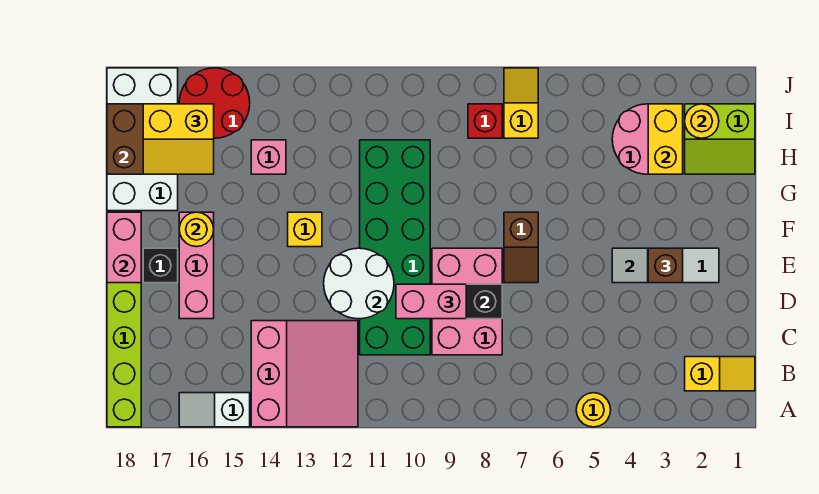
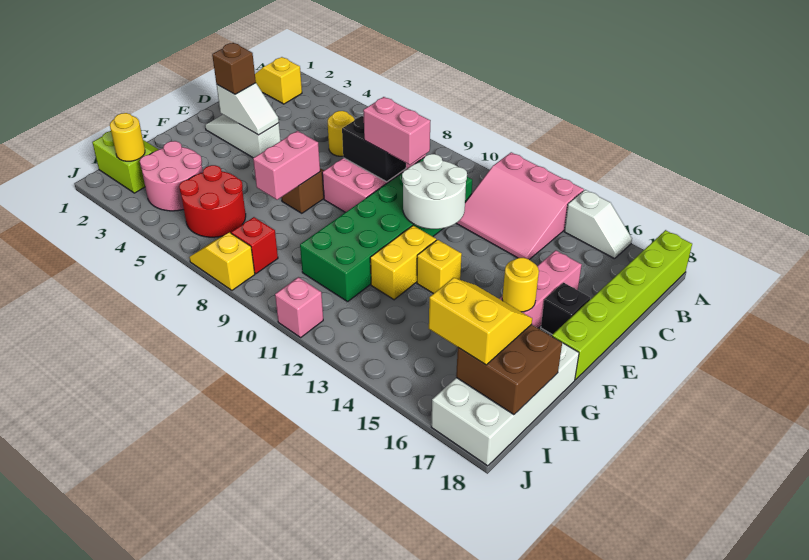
yellow 1x1 round brick [576,393,611,427] -> yellow 1x1 round brick moved to [328,111,355,156]
pink 3x3 slope [251,321,358,427] -> pink 3x3 slope turned to [456,152,584,260]
pink 1x2 brick [107,212,141,283] -> pink 1x2 brick moved to [253,131,320,200]
yellow 1x2 brick [648,104,683,174] -> yellow 1x2 brick moved to [370,226,436,300]
pink 1x1 brick [251,140,286,174] -> pink 1x1 brick moved to [275,277,323,337]
yellow 1x2 slope [504,68,538,138] -> yellow 1x2 slope turned to [189,233,255,290]
red 2x2 round brick [179,68,250,138] -> red 2x2 round brick moved to [179,165,246,237]

